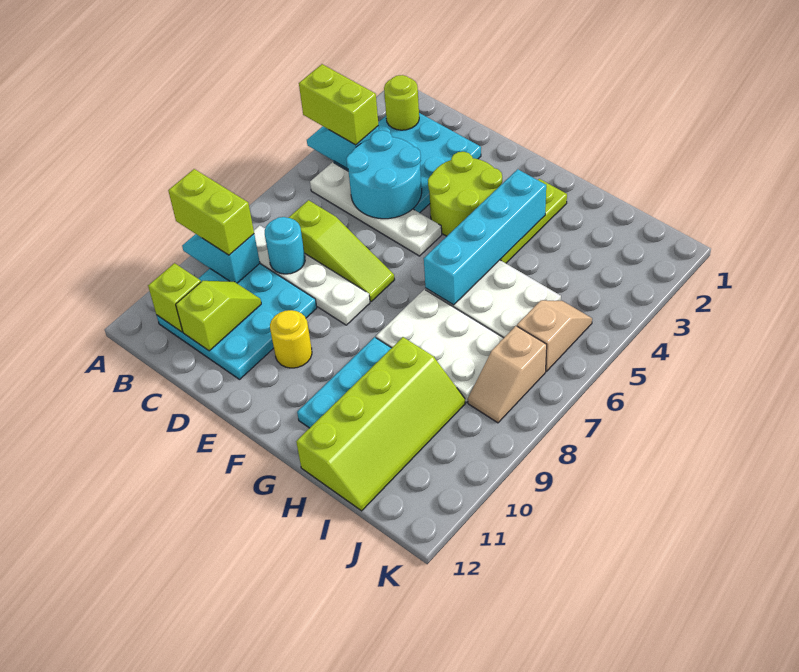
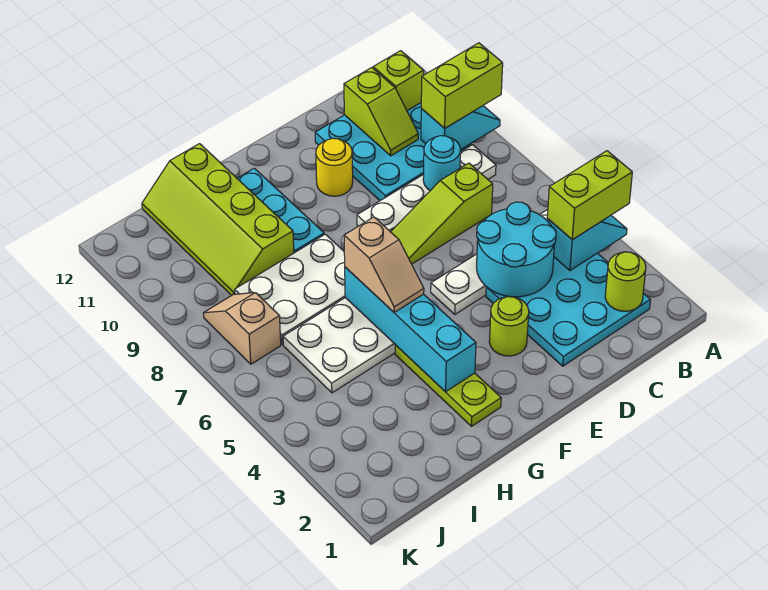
lime 2x2 round brick [428,152,502,236] -> lime 1x1 round brick [489,297,529,356]
tan 1x2 slope [517,300,592,371] -> tan 1x2 slope moved to [344,217,424,312]

